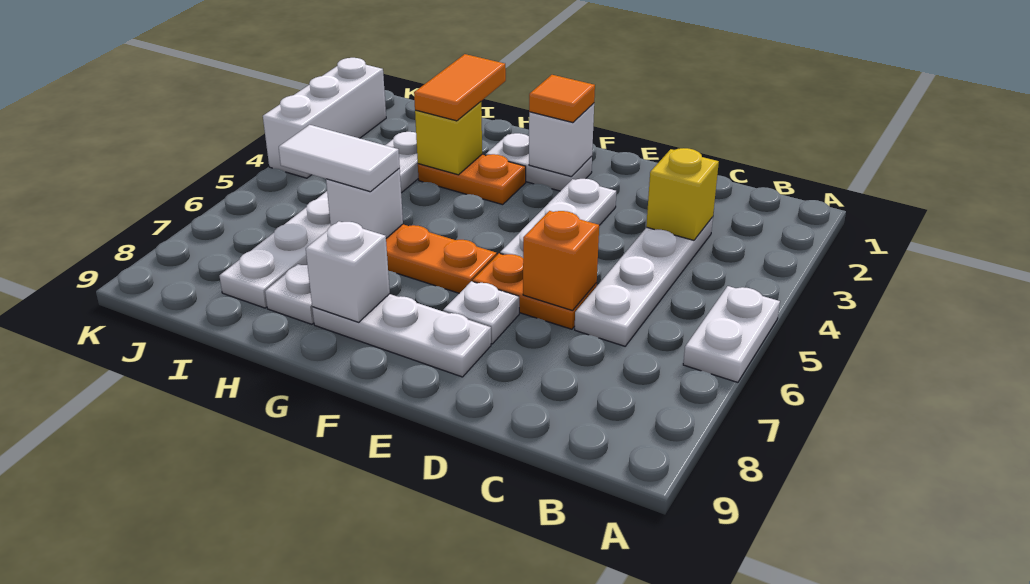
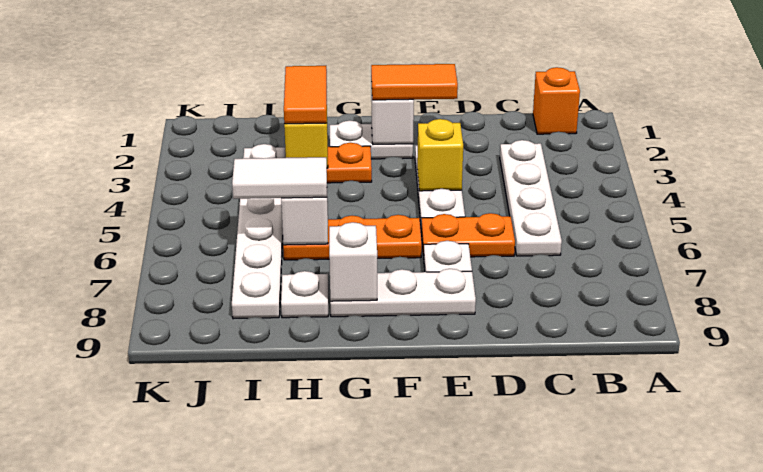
white 1x2 plate [683,286,780,382] -> none
yellow 1x1 brick [646,148,719,240] -> yellow 1x1 brick moved to [417,119,463,191]
orange 1x1 brick [523,211,599,311] -> orange 1x1 brick moved to [533,67,580,134]
orange 1x1 tile [529,75,595,123] -> orange 1x2 tile [371,64,458,100]
white 1x3 brick [263,58,386,178] -> none

